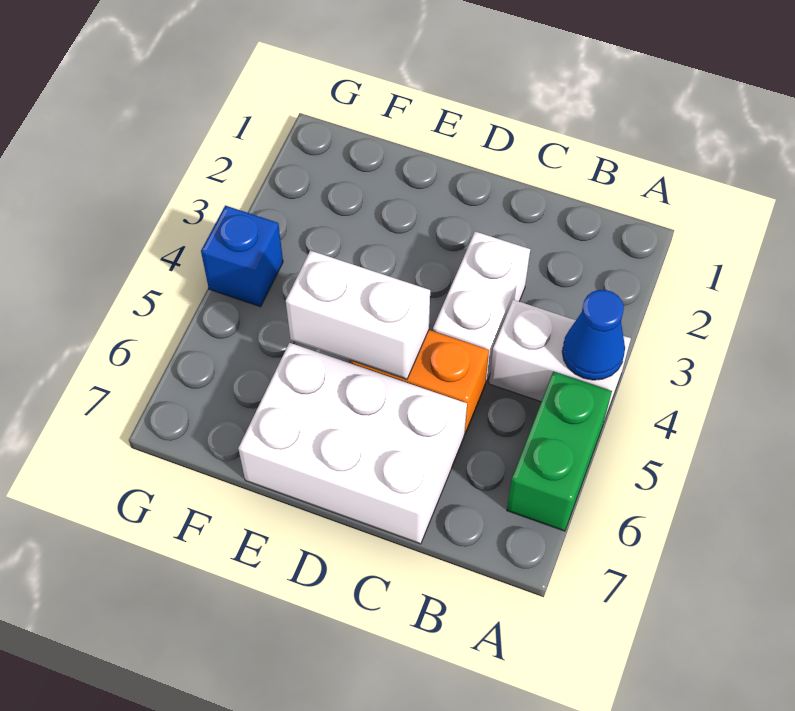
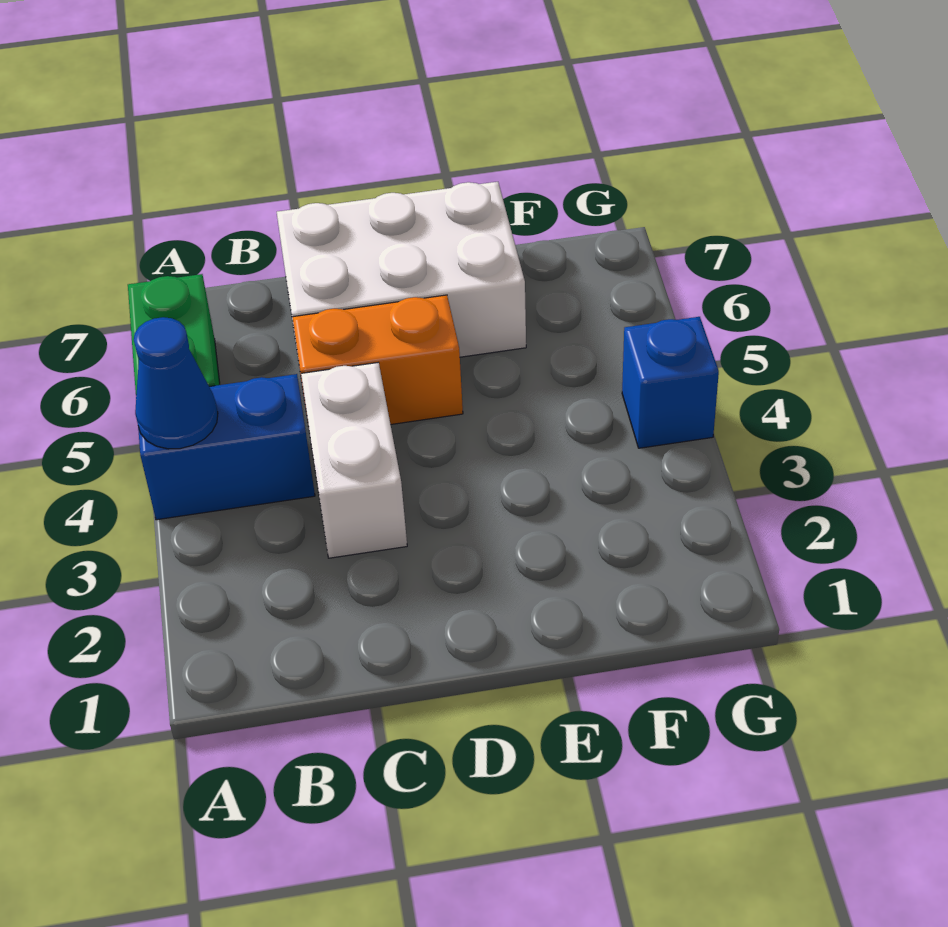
white 1x2 brick [489,300,631,418] -> blue 1x2 brick [138,374,315,520]
white 1x2 brick [286,251,430,379] -> none

